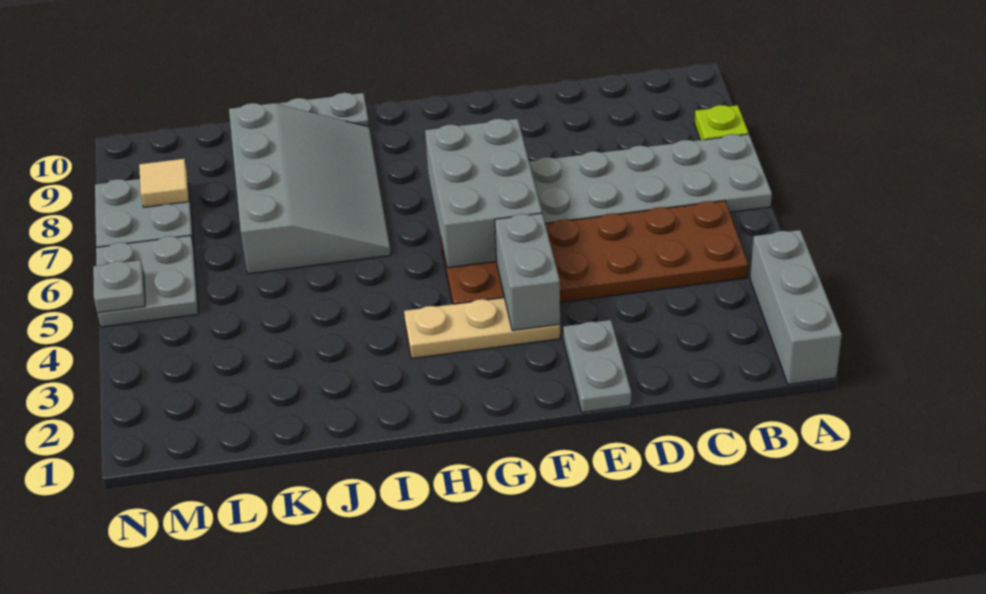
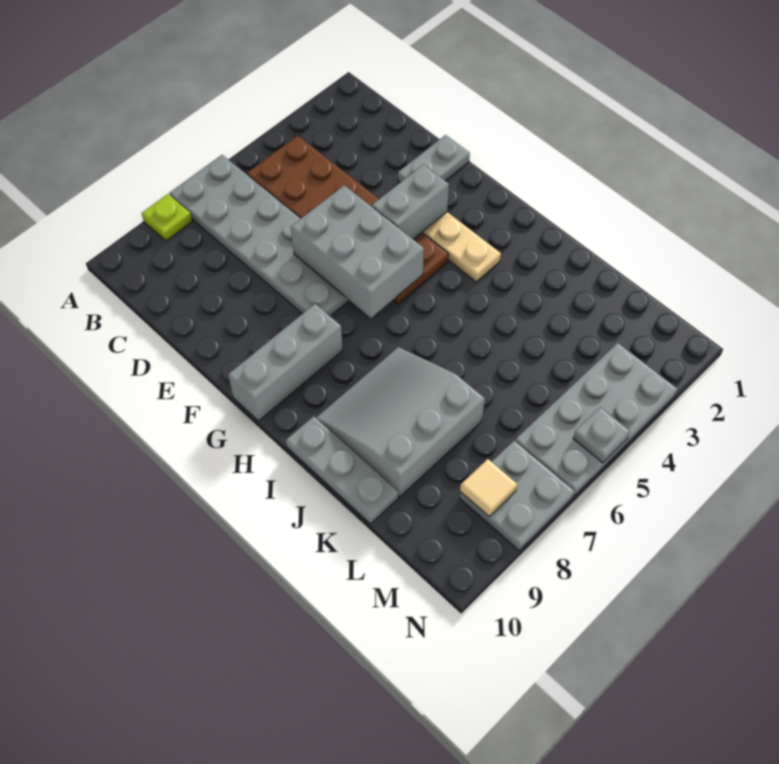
grey 1x3 brick [750,230,842,384] -> grey 1x3 brick moved to [228,304,343,421]
grey 2x3 brick [425,119,542,268] -> grey 2x3 brick turned to [291,185,424,318]
grey 3x4 slope [229,103,391,274] -> grey 3x3 slope [316,347,485,497]
grey 2x2 plate [96,236,198,327] -> grey 2x4 plate [515,343,678,496]

